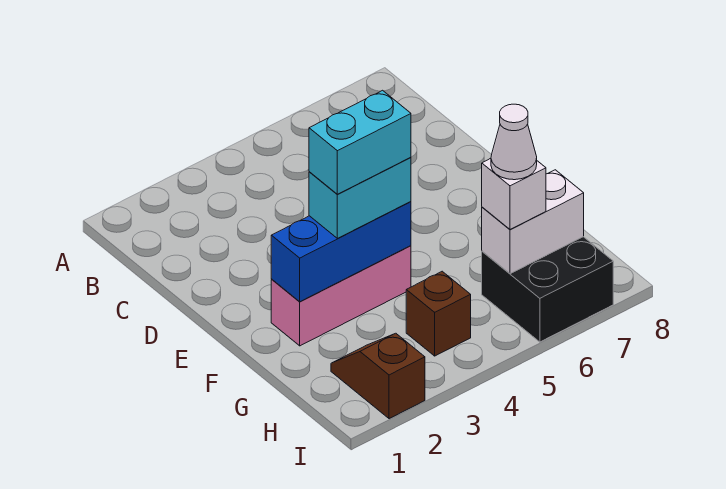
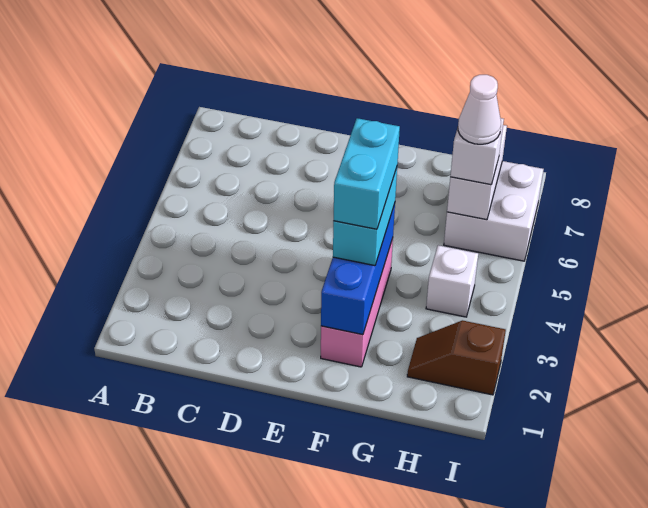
brown 1x1 brick [406,271,471,356] -> white 1x1 brick [426,245,478,317]
black 2x2 brick [482,237,613,342] -> white 2x2 brick [444,161,543,261]

